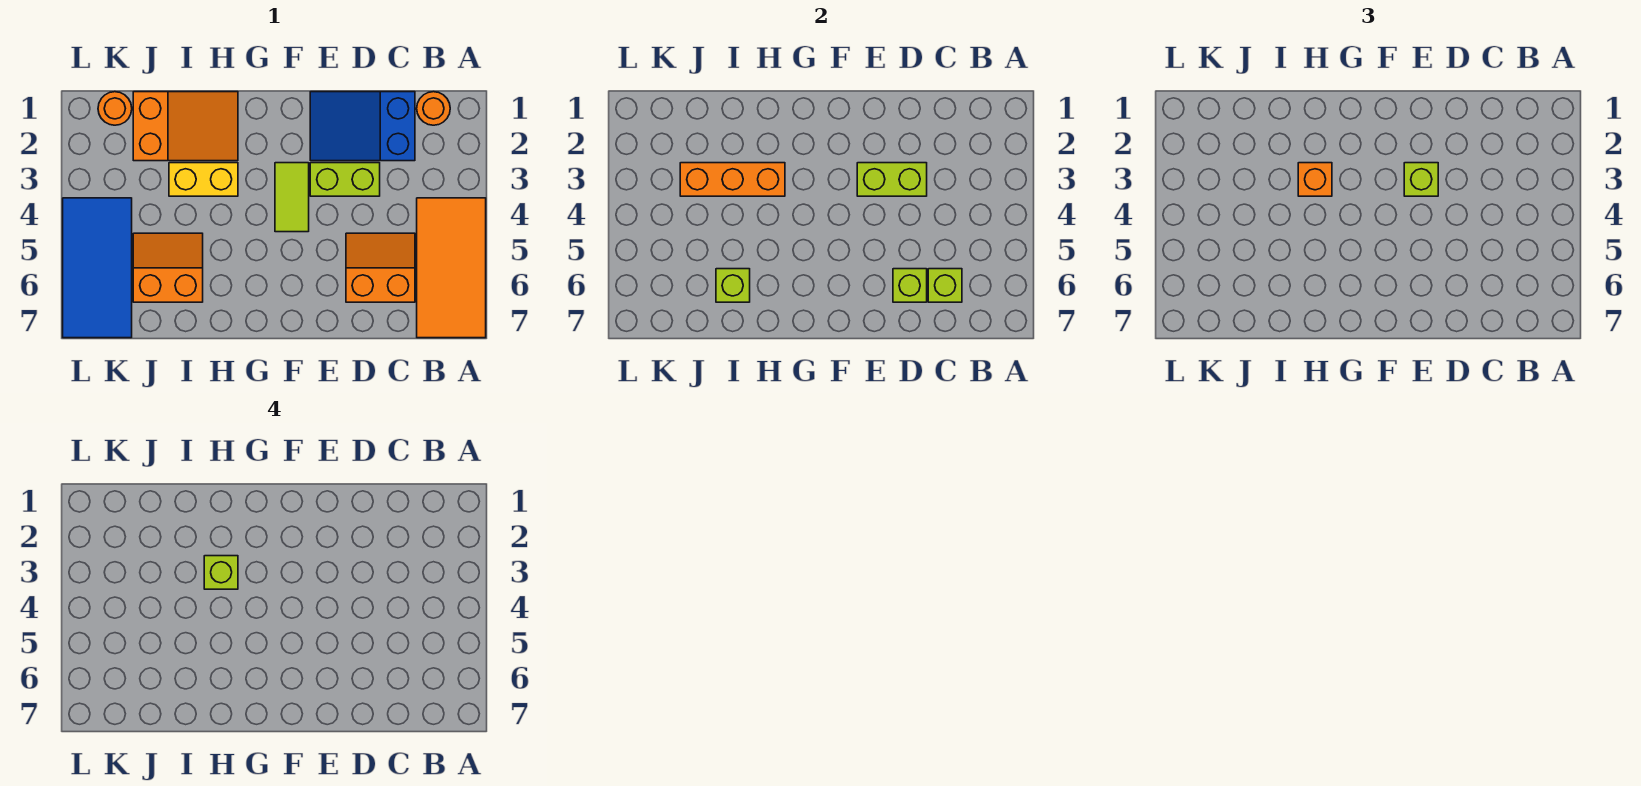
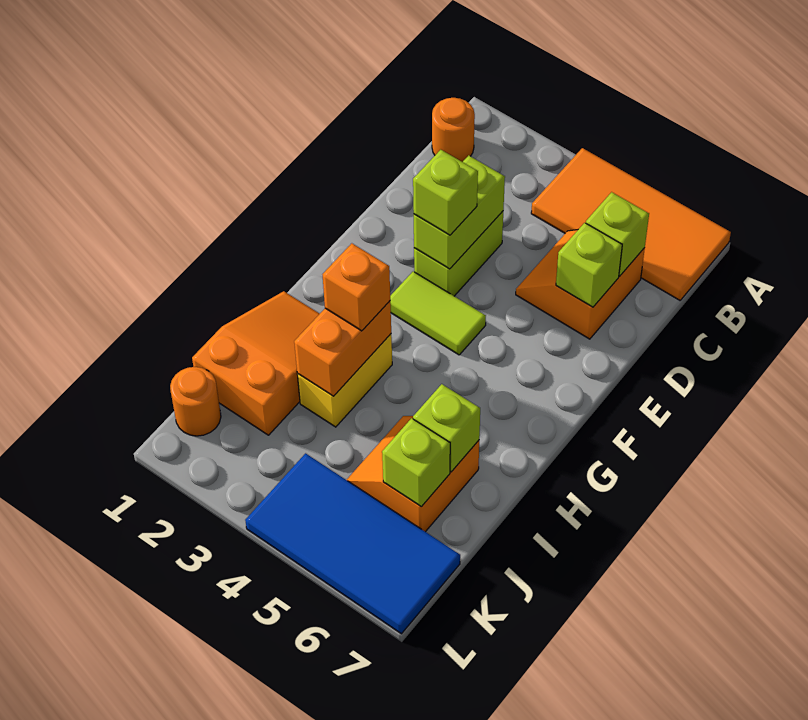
blue 2x3 slope [310,92,415,161] -> none
orange 1x3 brick [680,163,785,196] -> orange 1x2 brick [294,301,391,396]
lime 1x1 brick [204,556,238,589] -> lime 1x1 brick moved to [382,418,450,507]

